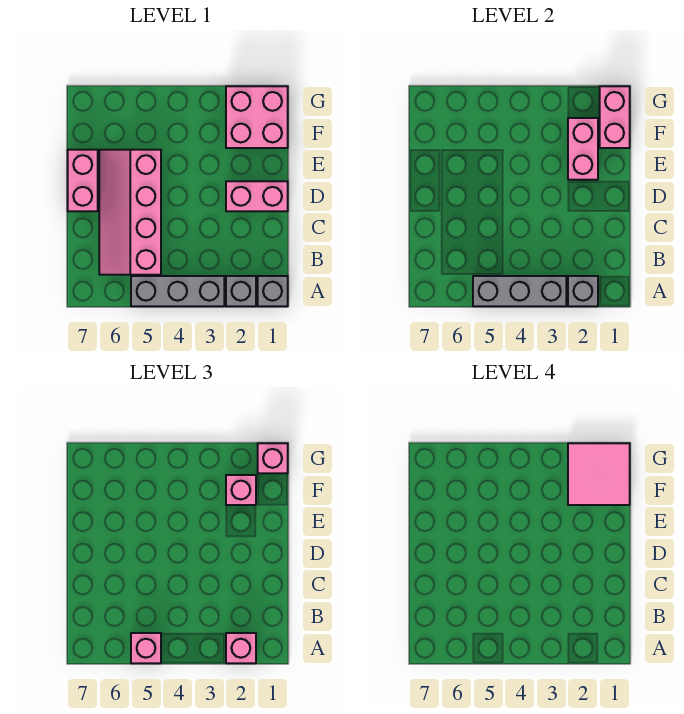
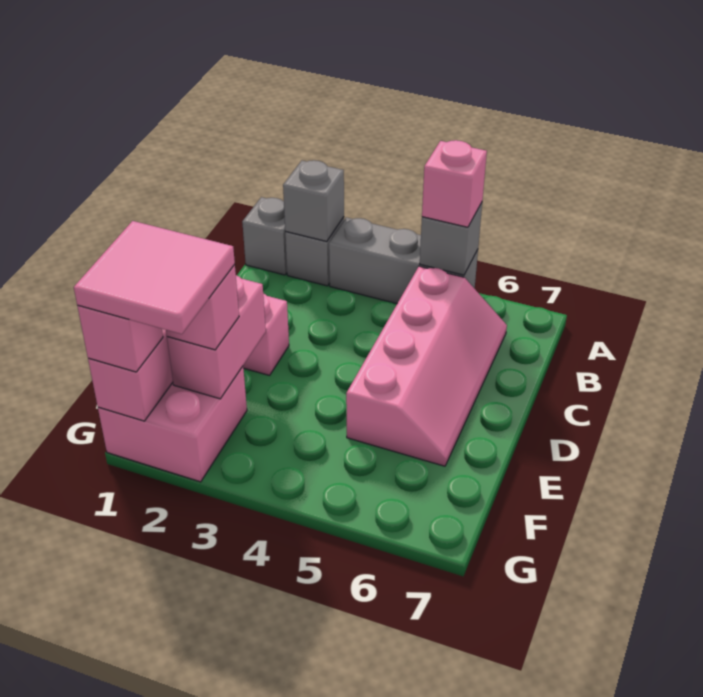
pink 1x1 brick [226,633,256,663] -> none
grey 1x3 brick [473,276,566,306] -> grey 1x1 brick [420,203,482,275]
pink 1x2 brick [68,150,98,211] -> none

